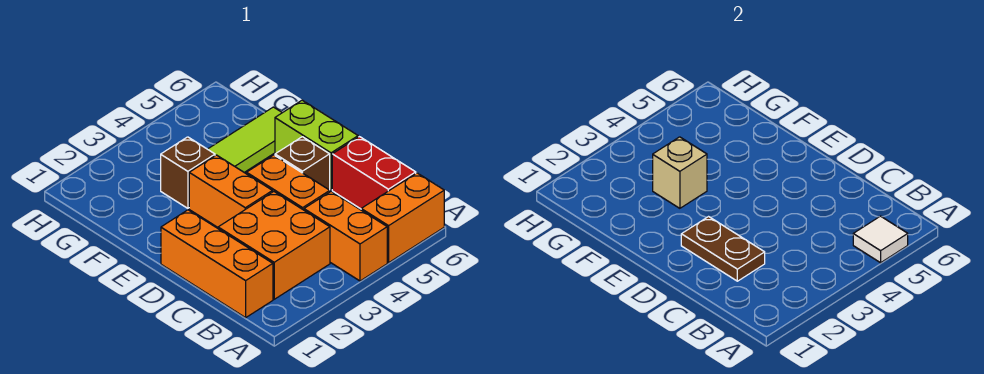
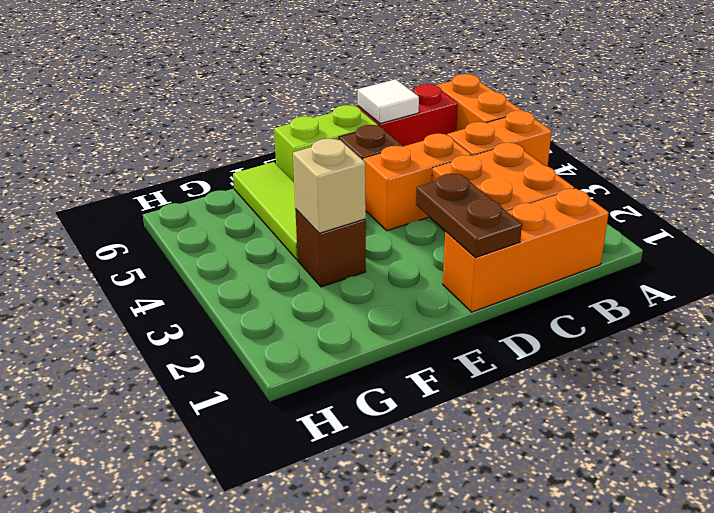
white 1x1 tile [853,216,908,263] -> white 1x1 tile moved to [358,79,419,124]
brown 1x2 plate [681,217,765,281] -> brown 1x2 plate turned to [416,174,522,258]
orange 1x2 brick [189,155,273,227] -> none

